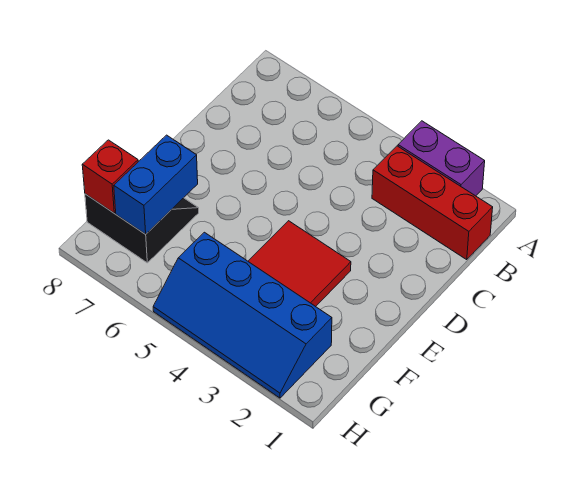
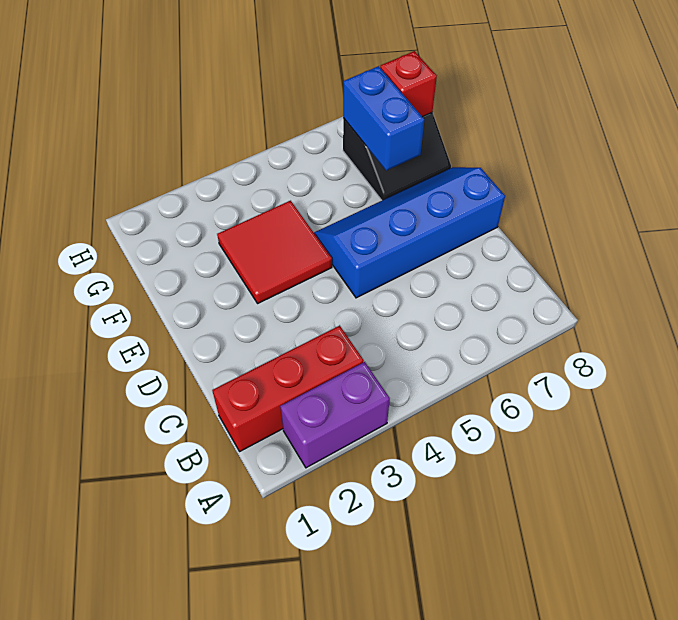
blue 2x4 slope [153,232,332,398] -> blue 2x4 slope moved to [314,167,505,298]

